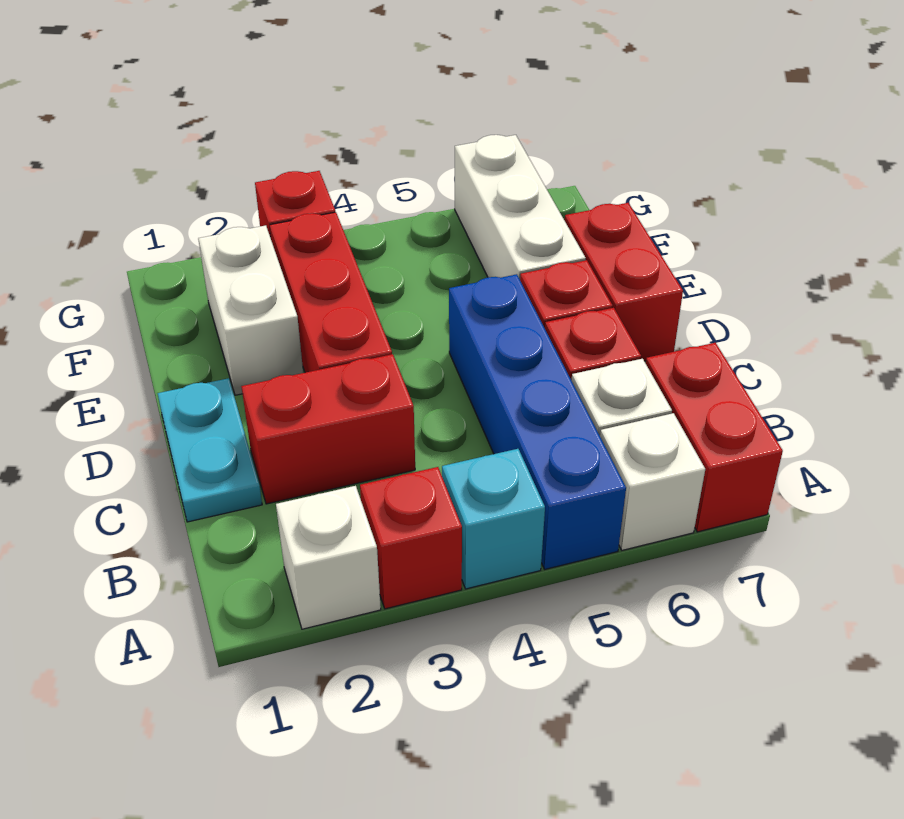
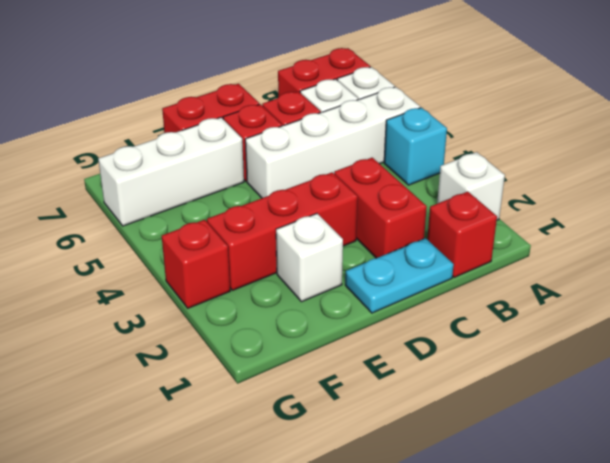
red 1x1 brick [360,467,462,609] -> red 1x1 brick moved to [427,192,497,278]
blue 1x4 brick [449,274,626,569] -> white 1x4 brick [245,87,420,198]
white 1x2 brick [198,225,303,395] -> white 1x1 brick [276,214,343,302]

